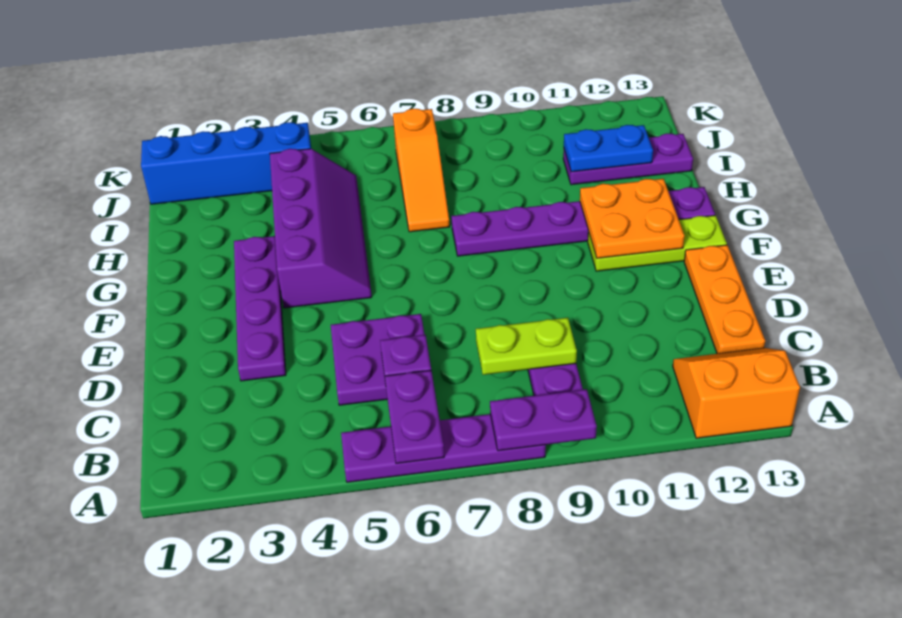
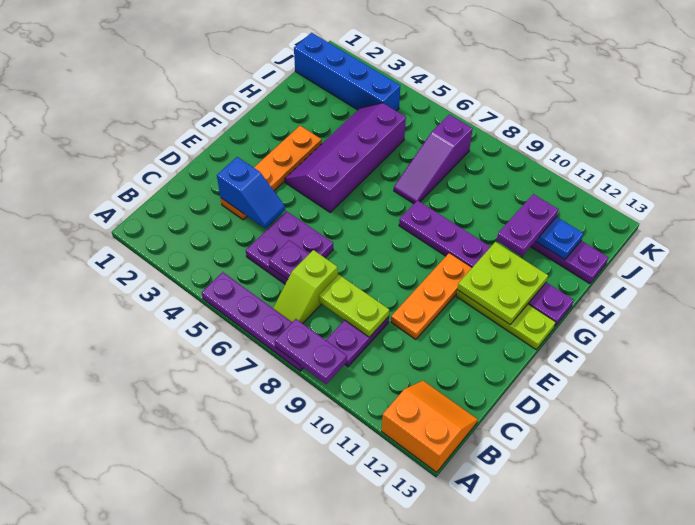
purple 1x2 plate [385,370,444,463] -> purple 1x2 plate moved to [496,194,559,256]
none -> lime 1x2 slope [273,250,338,323]
orange 1x3 plate [684,245,765,354] -> orange 1x3 plate moved to [391,253,472,340]
purple 1x4 plate [234,236,286,381] -> orange 1x4 plate [221,126,322,220]
none -> blue 1x2 slope [217,157,285,229]
purple 2x4 slope [270,149,372,308] -> purple 2x4 slope turned to [285,103,406,212]
orange 2x2 plate [580,179,684,258] -> lime 2x2 plate [457,242,548,324]
orange 1x3 slope [393,109,450,232] -> purple 1x3 slope [394,114,473,204]

